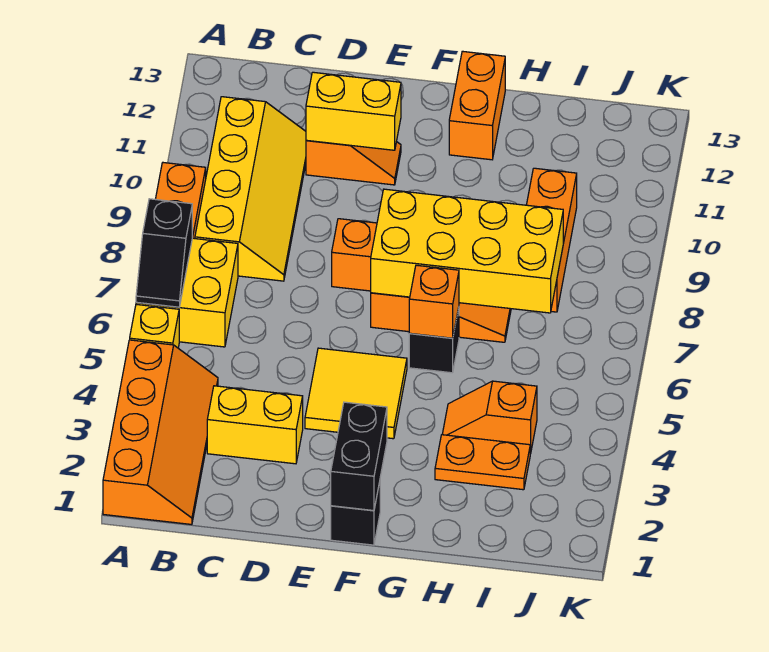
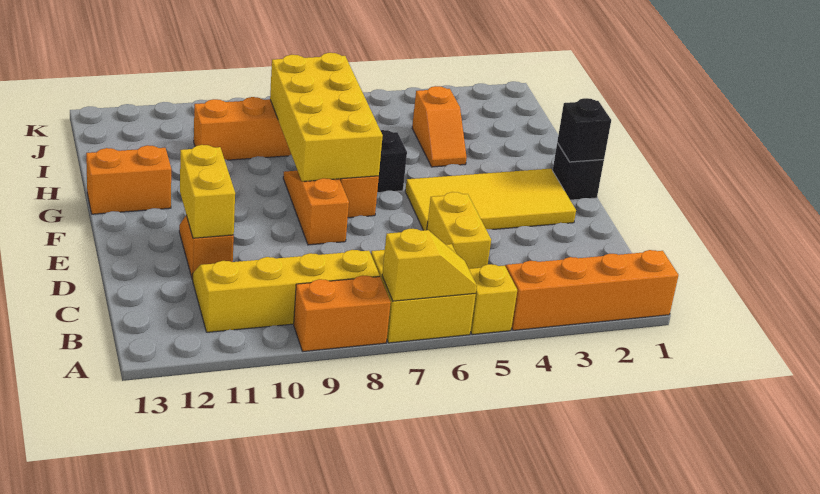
black 1x2 slope [136,199,192,307] -> yellow 1x2 slope [382,229,477,301]
yellow 1x2 brick [207,386,303,464] -> yellow 1x2 brick moved to [427,192,491,269]
yellow 2x2 tile [305,348,407,439] -> yellow 2x4 tile [405,169,576,230]
black 1x2 brick [331,402,387,511] -> black 1x1 brick [557,98,611,162]
orange 1x1 brick [409,265,459,338] -> none
orange 1x2 plate [435,435,530,490] -> none

